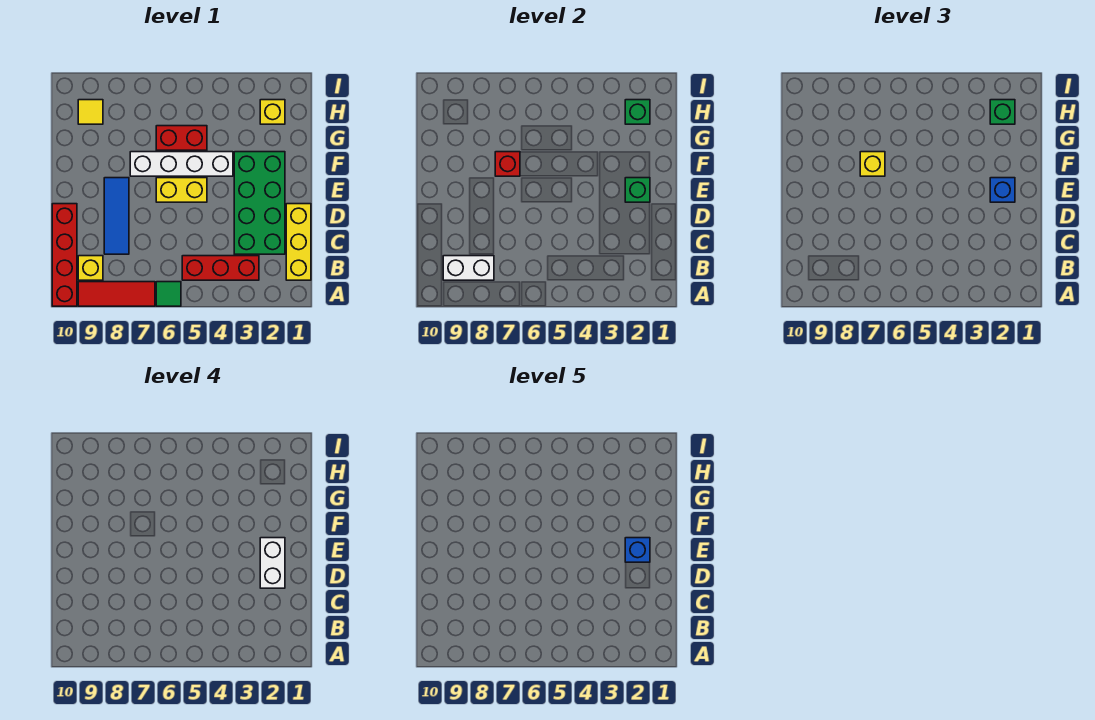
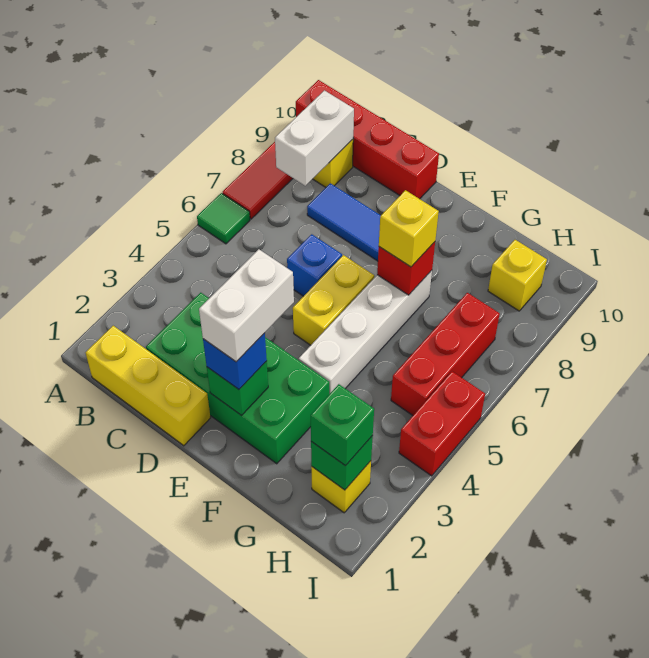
red 1x3 brick [182,256,259,280] -> red 1x3 brick moved to [391,293,500,415]
white 1x2 brick [260,538,285,588] -> white 1x2 brick turned to [199,249,294,362]
blue 1x1 brick [625,538,650,562] -> blue 1x1 brick moved to [287,234,342,296]
red 1x2 brick [156,126,207,150] -> red 1x2 brick moved to [399,372,485,476]
yellow 1x1 tile [78,100,103,124] -> yellow 1x1 brick [488,240,547,311]

